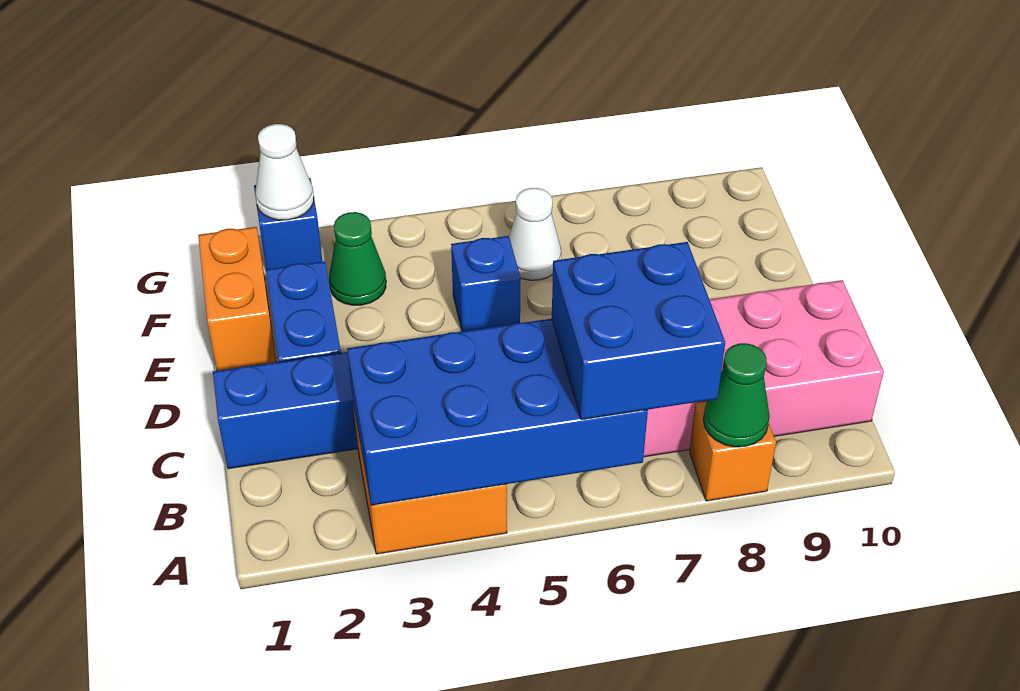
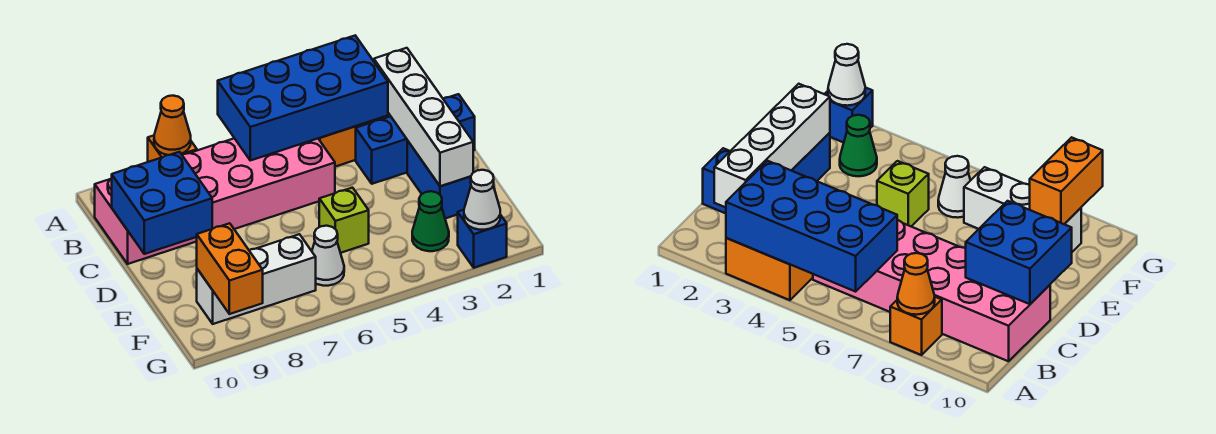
blue 2x2 brick [552,242,725,420] -> blue 2x2 brick moved to [112,152,212,254]
green 1x1 cone [703,343,770,447] -> orange 1x1 cone [154,96,191,155]
none -> white 1x4 brick [374,48,473,186]
orange 1x2 brick [198,227,276,371] -> orange 1x2 brick moved to [197,223,263,314]
blue 1x1 brick [451,236,520,331] -> lime 1x1 brick [319,188,369,253]
none -> white 1x3 brick [197,234,316,324]

